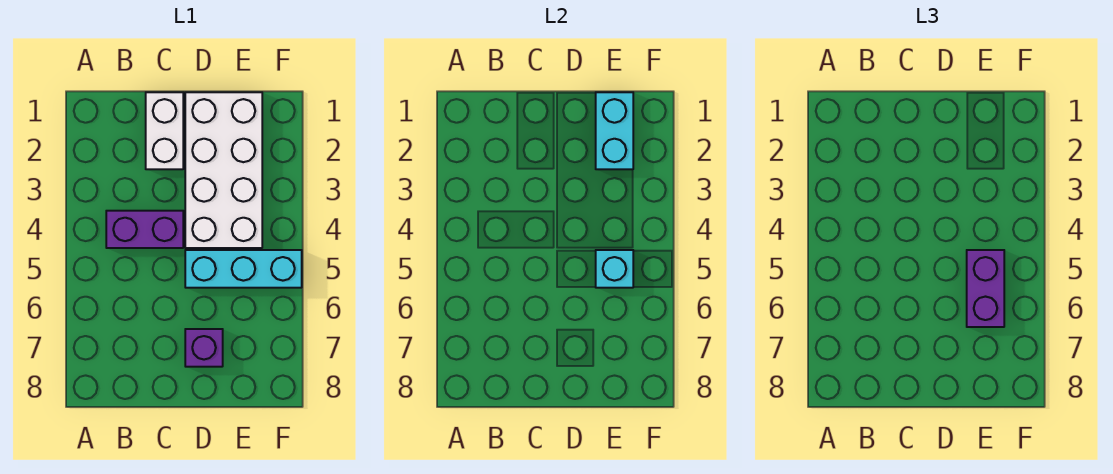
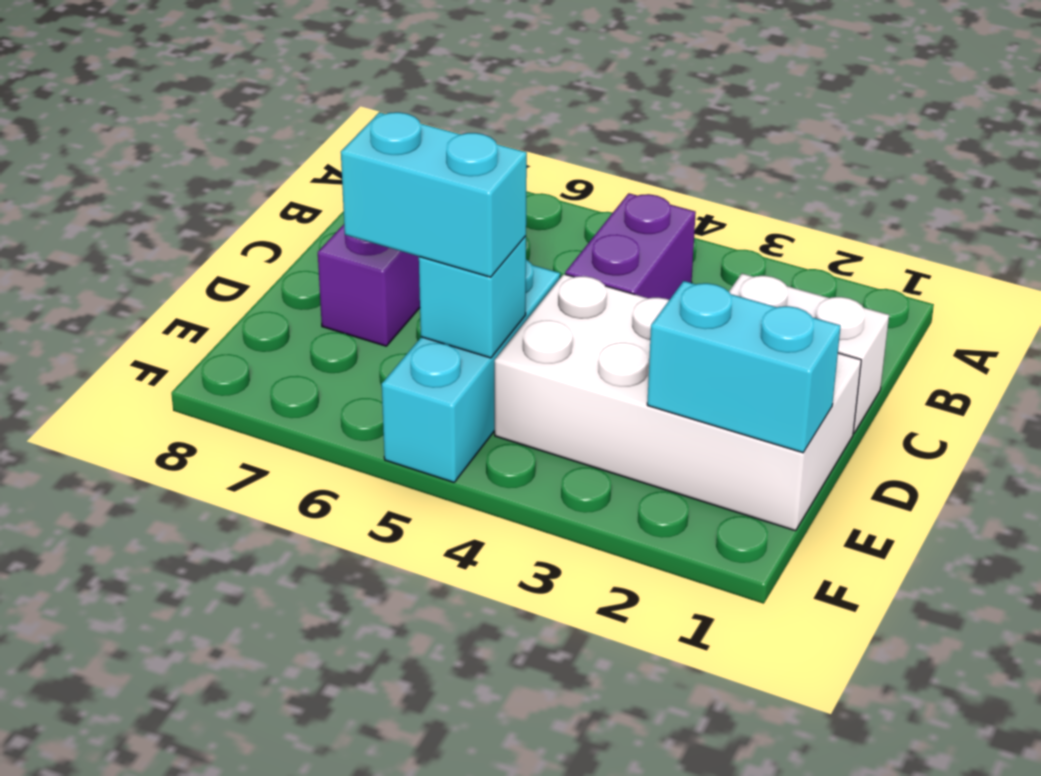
purple 1x2 brick [967,250,1004,327] -> cyan 1x2 brick [341,112,527,277]

